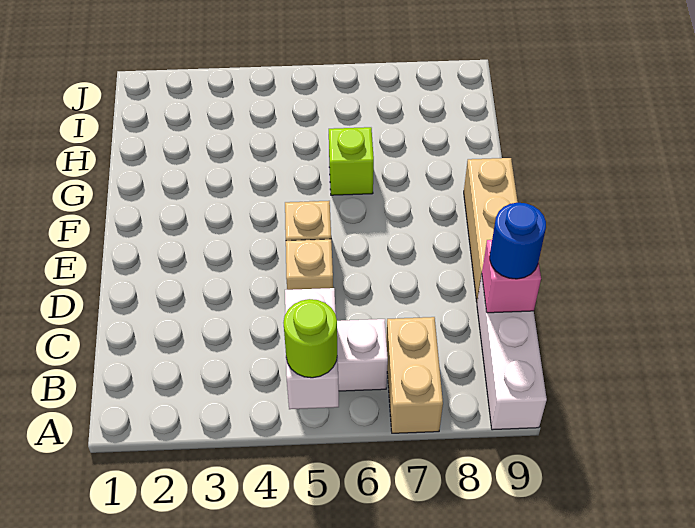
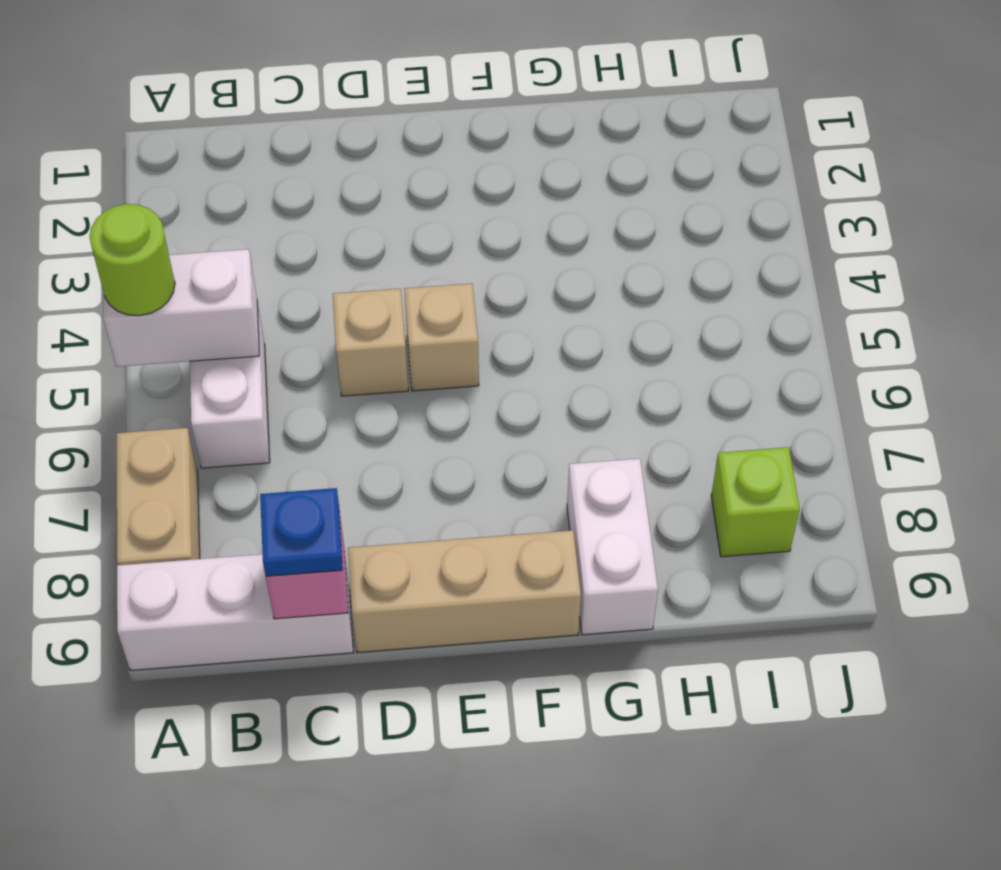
tan 1x2 brick [386,317,443,433] -> tan 1x2 brick turned to [117,428,200,565]
blue 1x1 round brick [490,203,546,279] -> blue 1x1 plate [260,488,343,576]
lime 1x1 brick [329,127,374,195] -> lime 1x1 brick moved to [711,447,800,557]
none -> white 1x2 brick [567,459,658,635]

